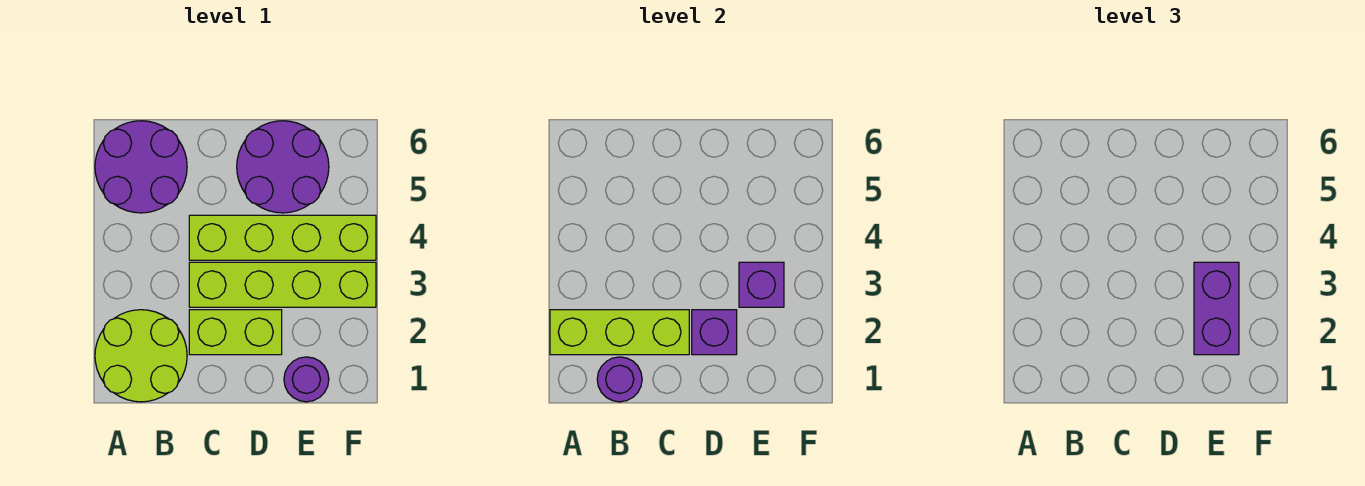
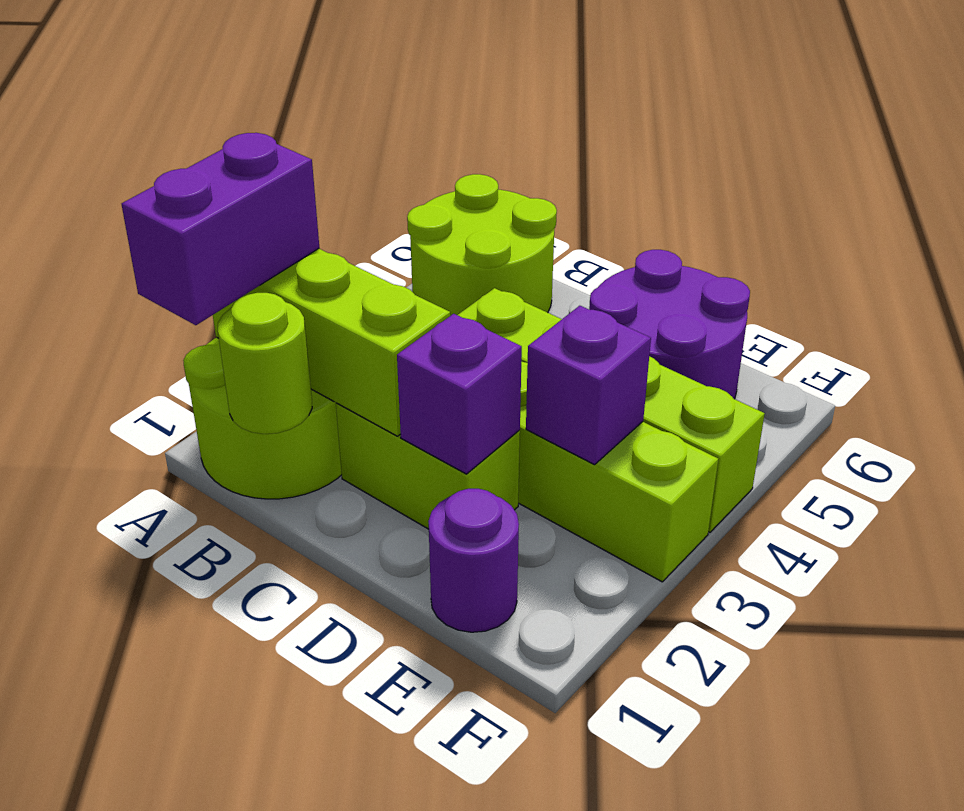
purple 2x2 round brick [95,121,187,213] -> lime 2x2 round brick [407,174,557,316]
purple 1x1 round brick [597,357,642,402] -> lime 1x1 round brick [218,293,312,434]
purple 1x2 brick [1194,262,1239,355] -> purple 1x2 brick moved to [122,133,319,325]

